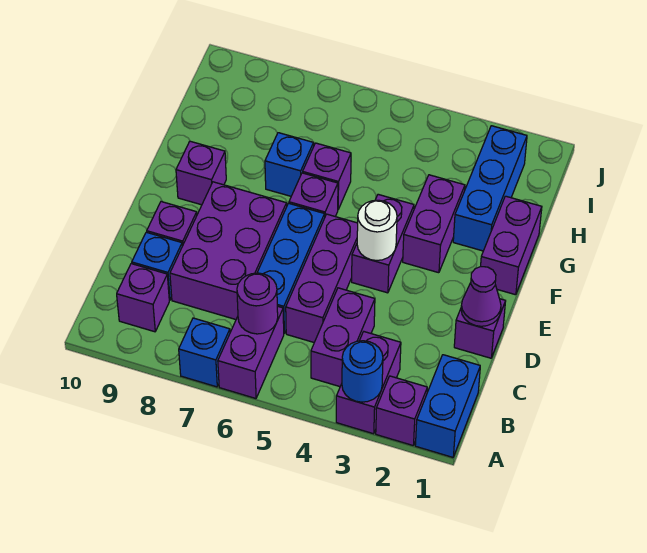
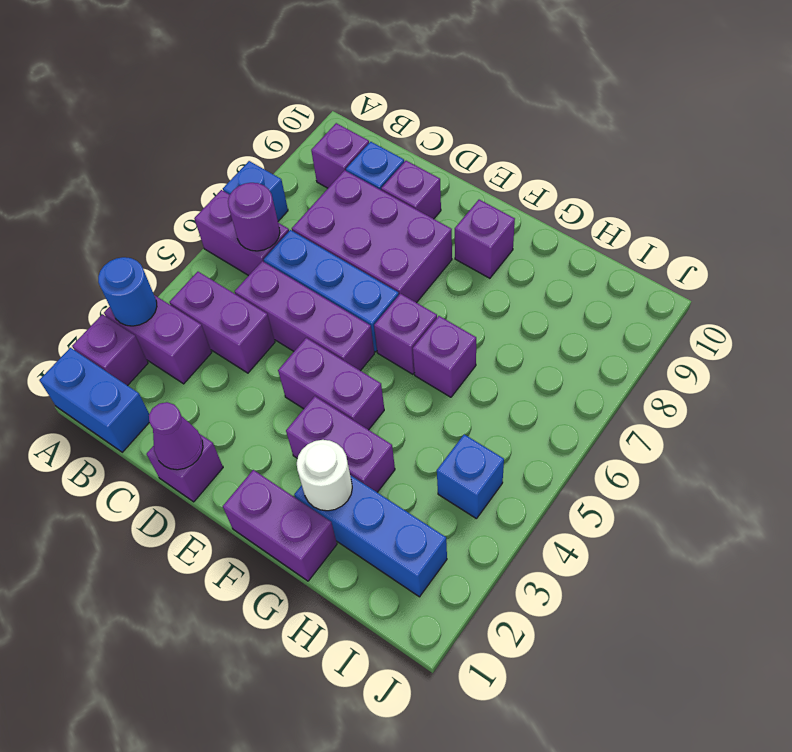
white 1x1 round brick [357,200,397,260] -> white 1x1 round brick moved to [297,440,352,511]
blue 1x1 brick [265,133,314,196] -> blue 1x1 brick moved to [437,434,504,519]

